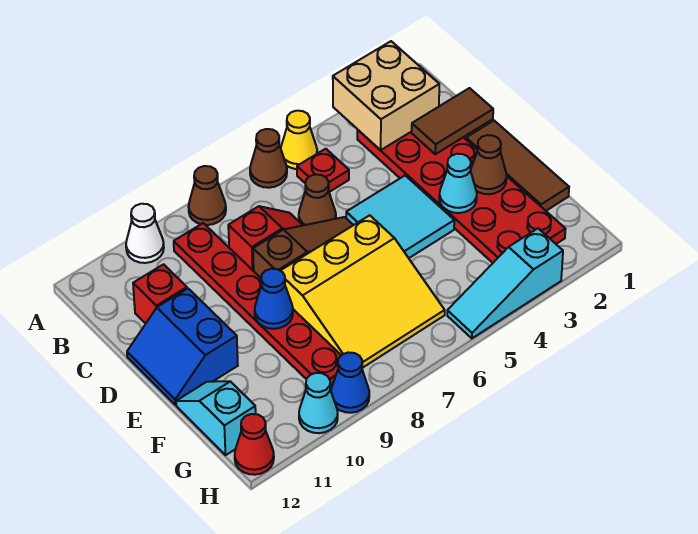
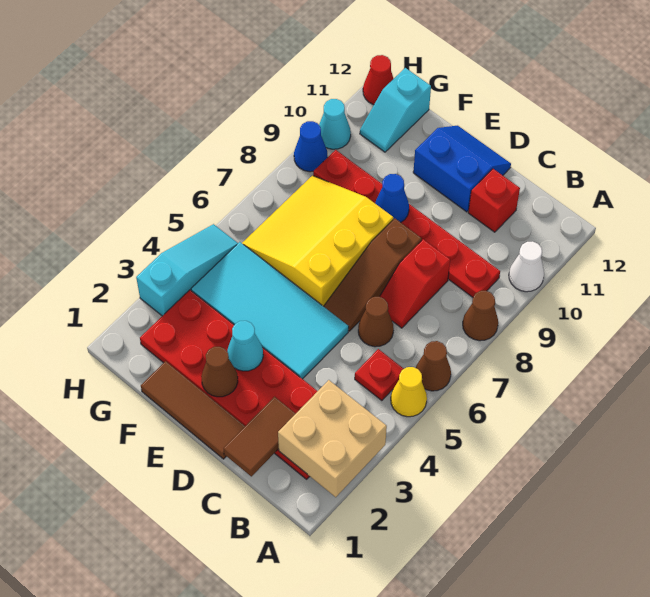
cyan 2x2 tile [346,176,454,258] -> cyan 2x4 tile [191,242,349,379]
cyan 1x2 slope [176,381,256,455] -> cyan 1x2 slope turned to [360,68,431,152]

